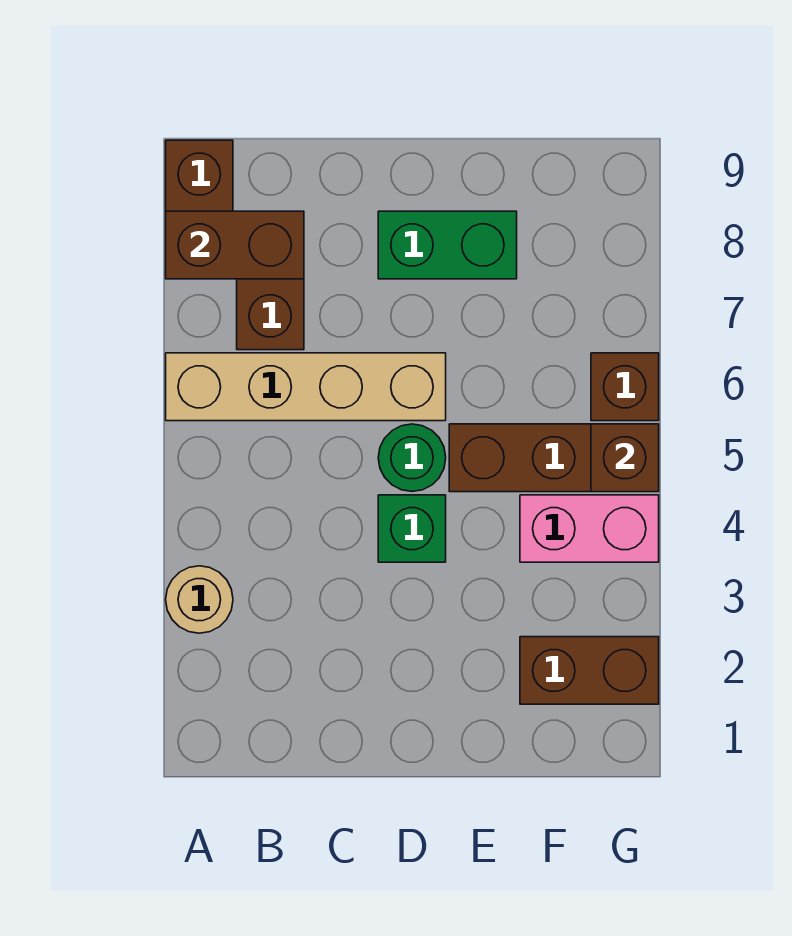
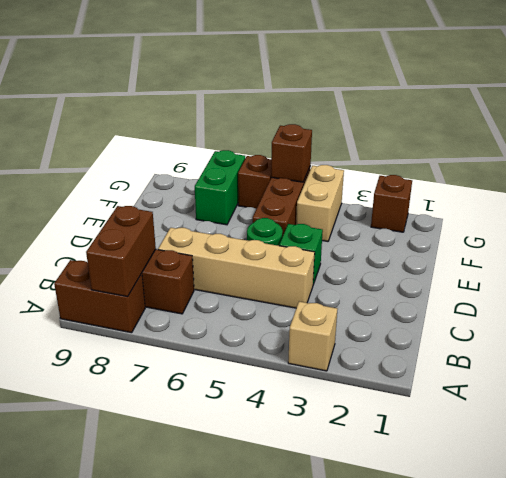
tan 1x1 round brick [166,566,233,633] -> tan 1x1 brick [288,302,337,371]
tan 1x4 brick [166,353,446,421] -> tan 1x4 brick turned to [158,228,315,308]
green 1x2 brick [378,211,517,279] -> green 1x2 brick moved to [195,150,245,225]
brown 1x2 brick [520,637,659,704] -> brown 1x1 brick [371,175,412,232]
pink 1x2 brick [520,495,659,562] -> tan 1x2 brick [296,165,344,241]

